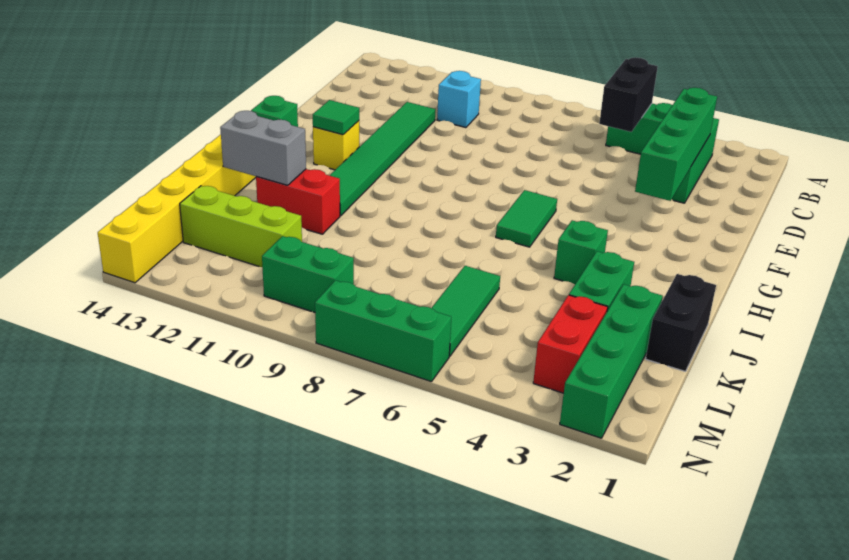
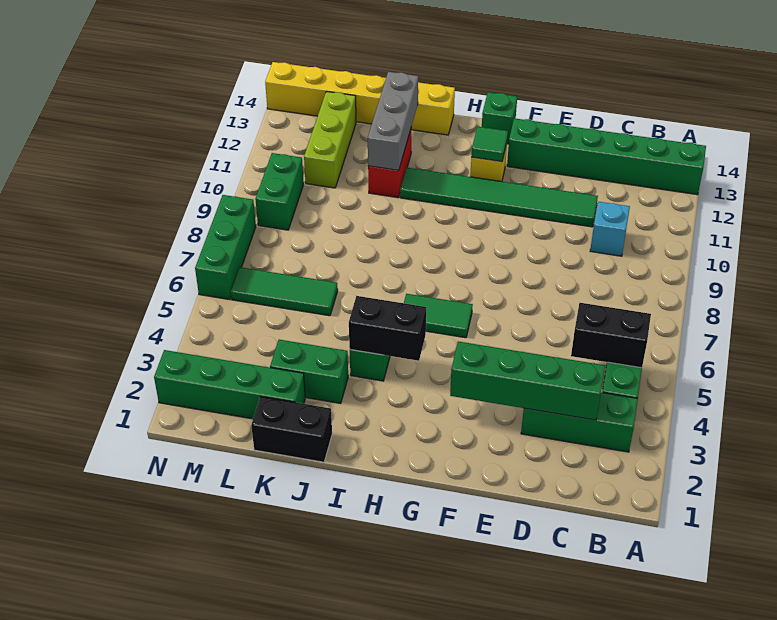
none -> green 1x6 brick [507,118,706,195]
none -> black 1x2 brick [349,296,426,361]
grey 1x2 brick [220,111,306,185] -> grey 1x3 brick [368,72,418,170]
red 1x2 brick [533,295,608,393] -> none

